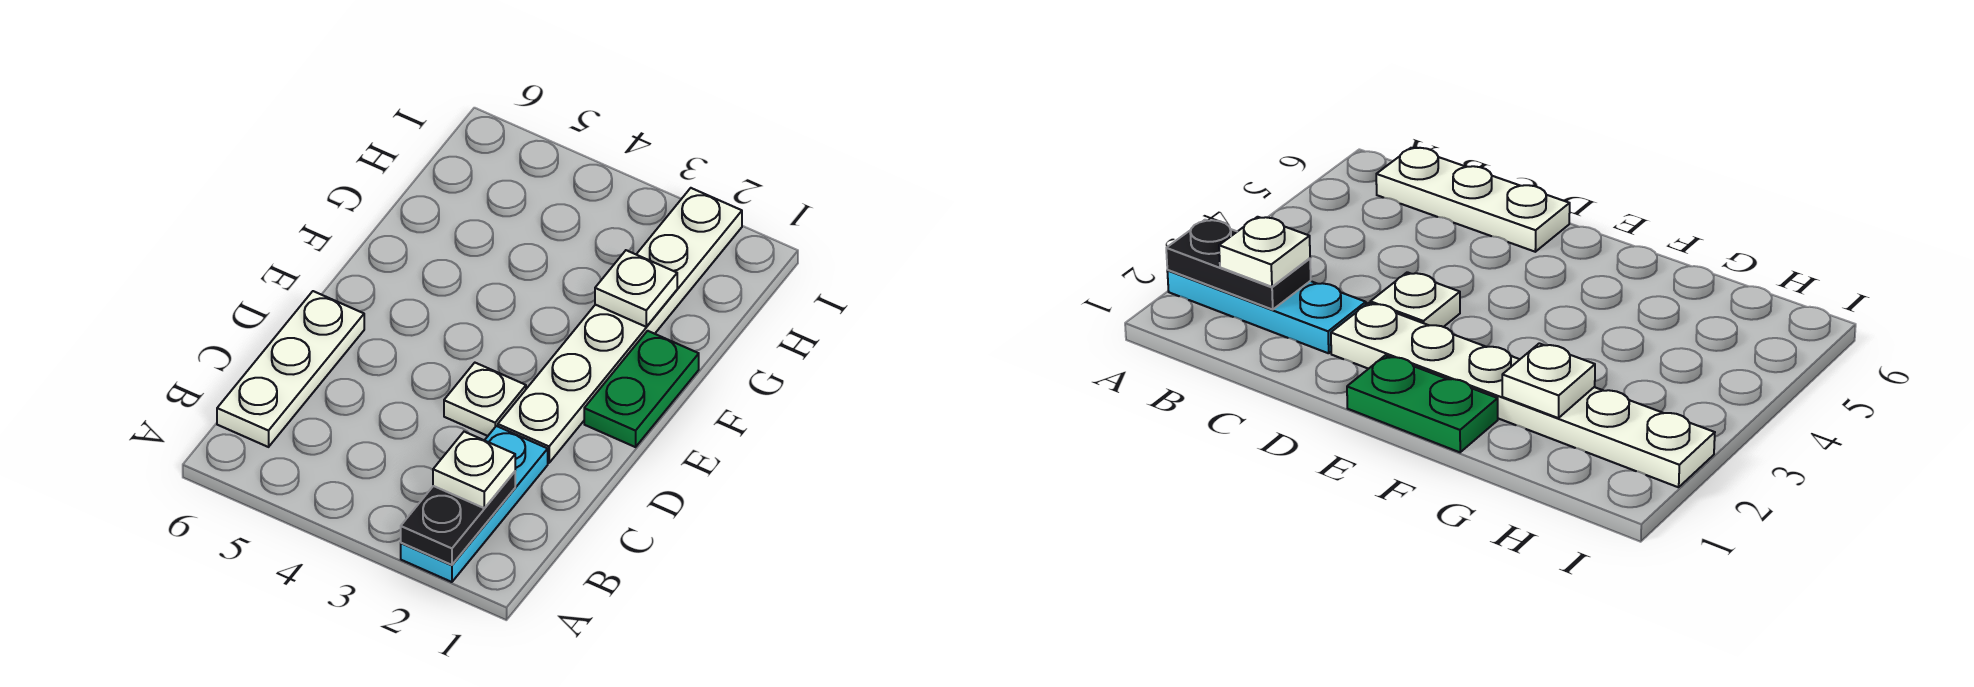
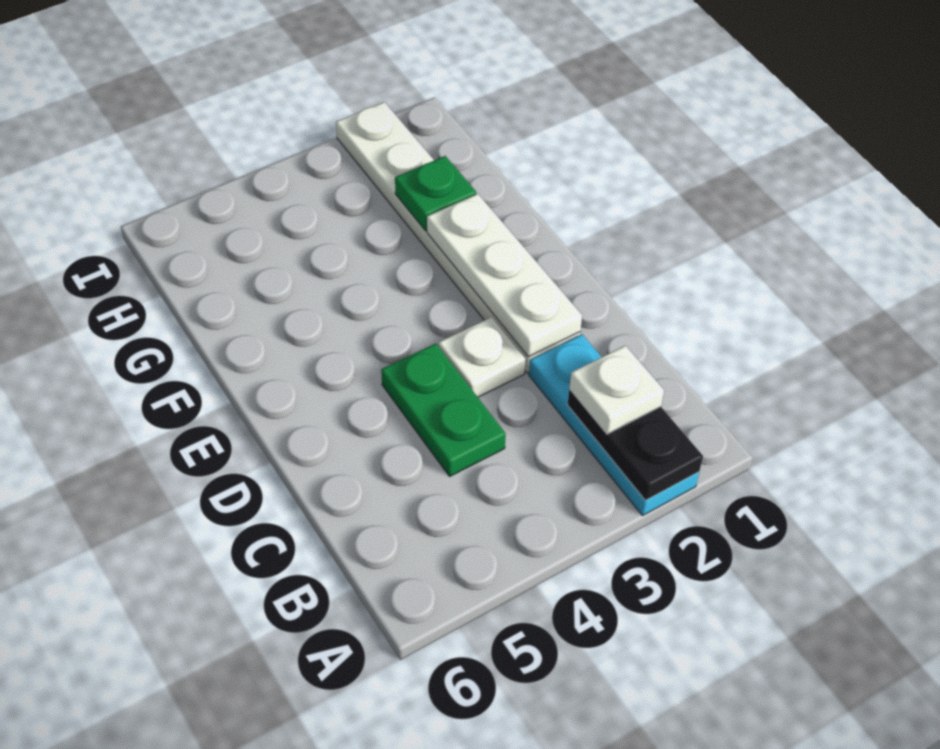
white 1x3 plate [217,291,364,447] -> white 1x3 plate moved to [427,194,582,357]
green 1x2 plate [584,331,699,447] -> green 1x2 plate moved to [381,344,506,476]
white 1x1 plate [595,250,677,327] -> green 1x1 plate [395,156,476,231]

